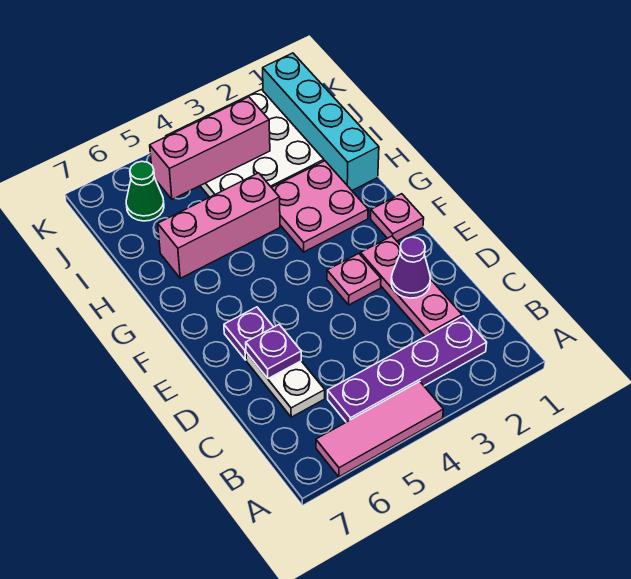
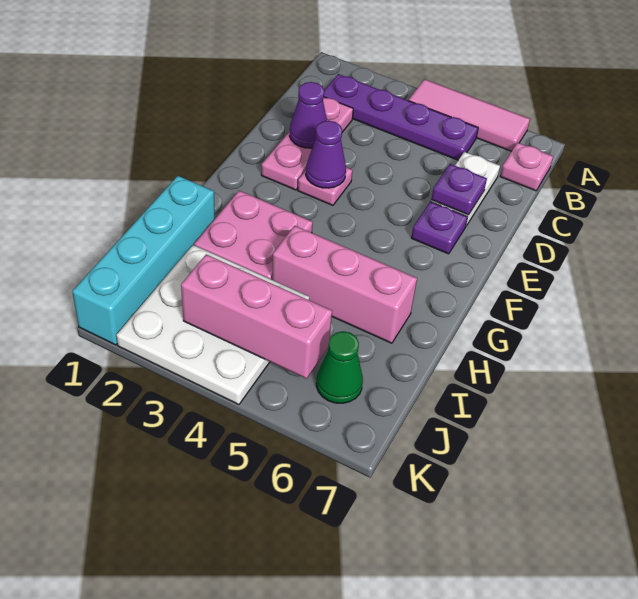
none -> purple 1x1 cone [306,121,346,188]
pink 1x1 plate [371,194,424,241] -> pink 1x1 plate moved to [500,143,553,191]

